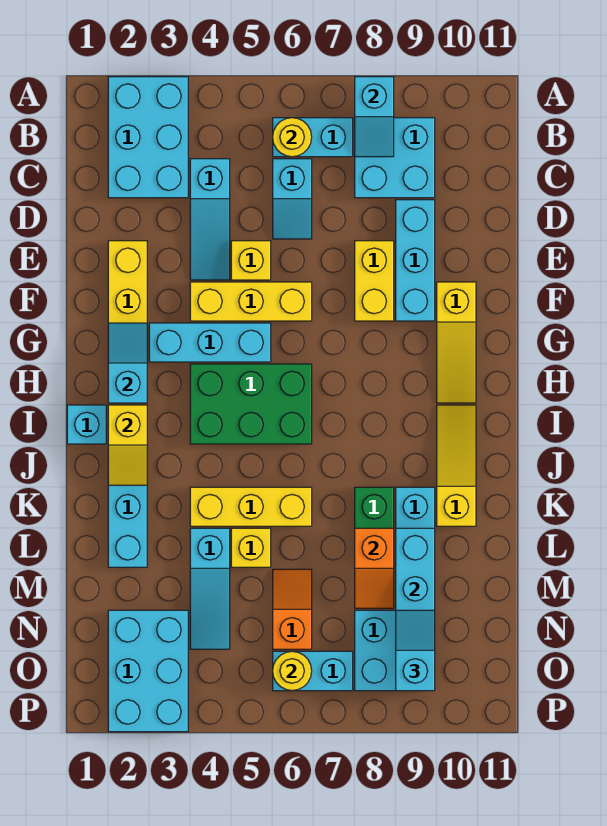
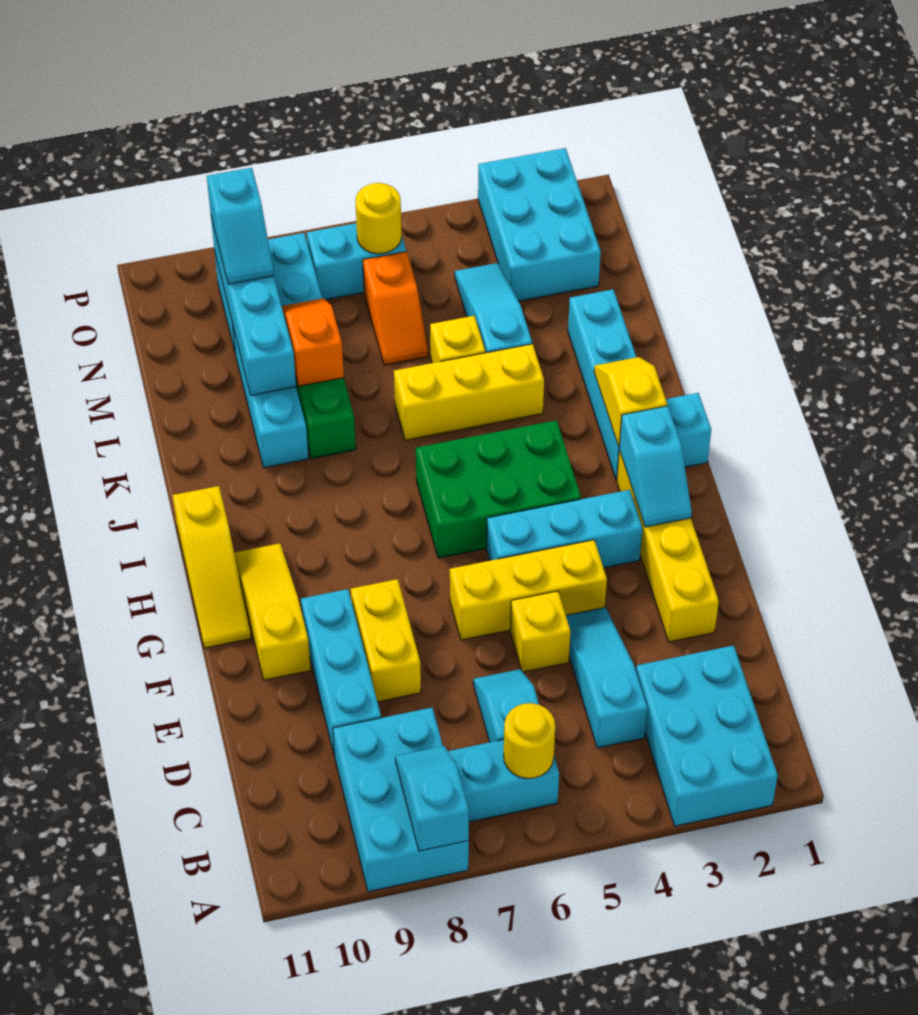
cyan 2x2 brick [355,118,435,198] -> cyan 2x3 brick [333,708,469,892]
yellow 1x3 slope [437,405,476,526] -> yellow 1x3 slope moved to [173,486,251,648]

